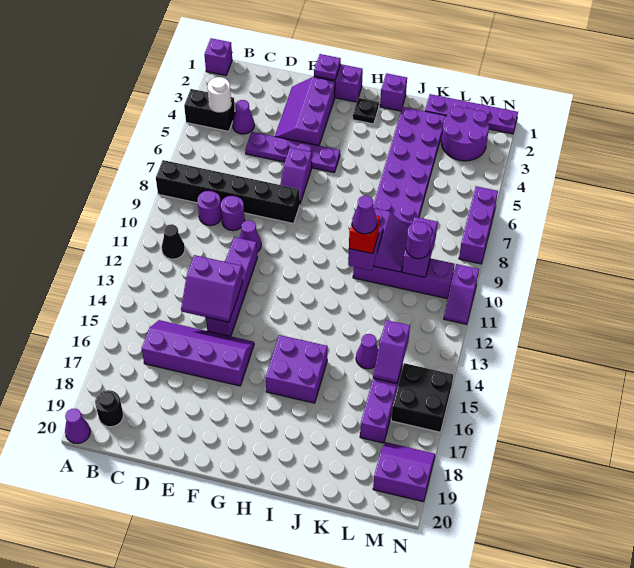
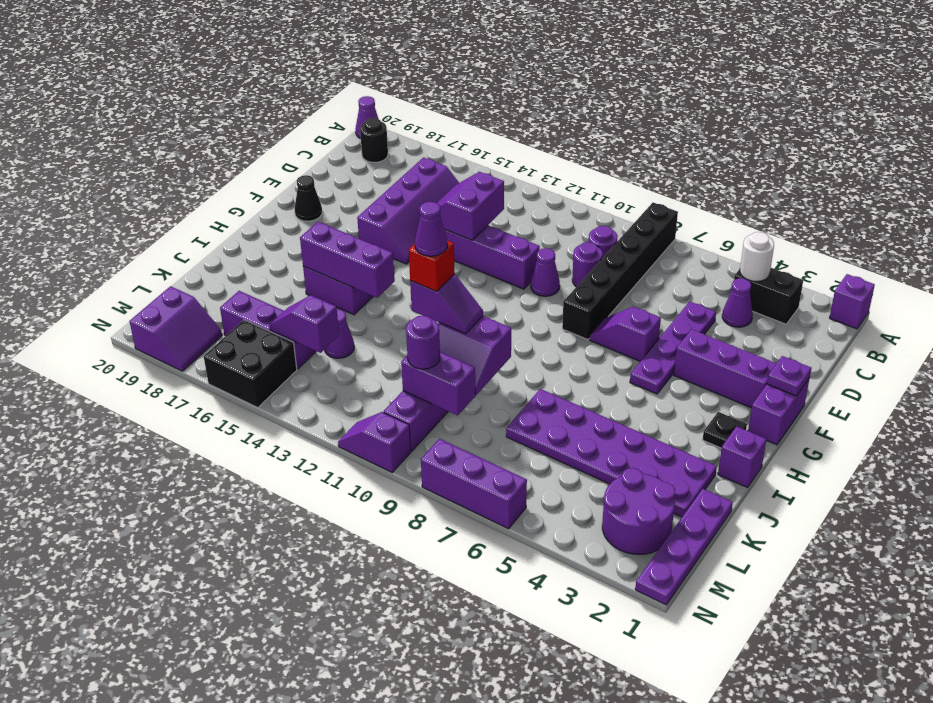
black 1x2 brick [184,89,235,131] -> black 1x2 brick turned to [734,268,803,324]
black 1x1 cone [162,224,185,259] -> black 1x1 cone moved to [294,175,322,221]
none -> purple 1x3 brick [300,222,395,298]

